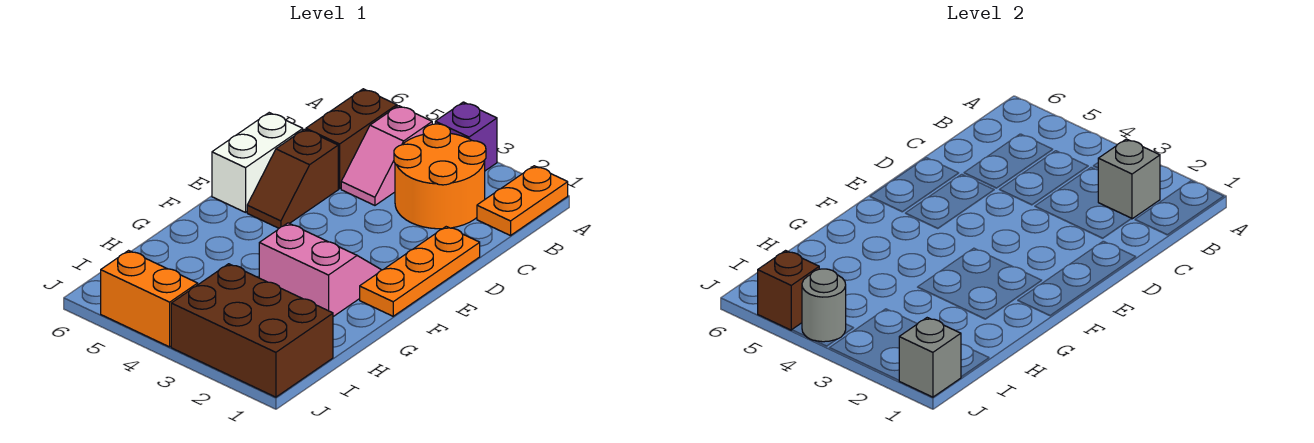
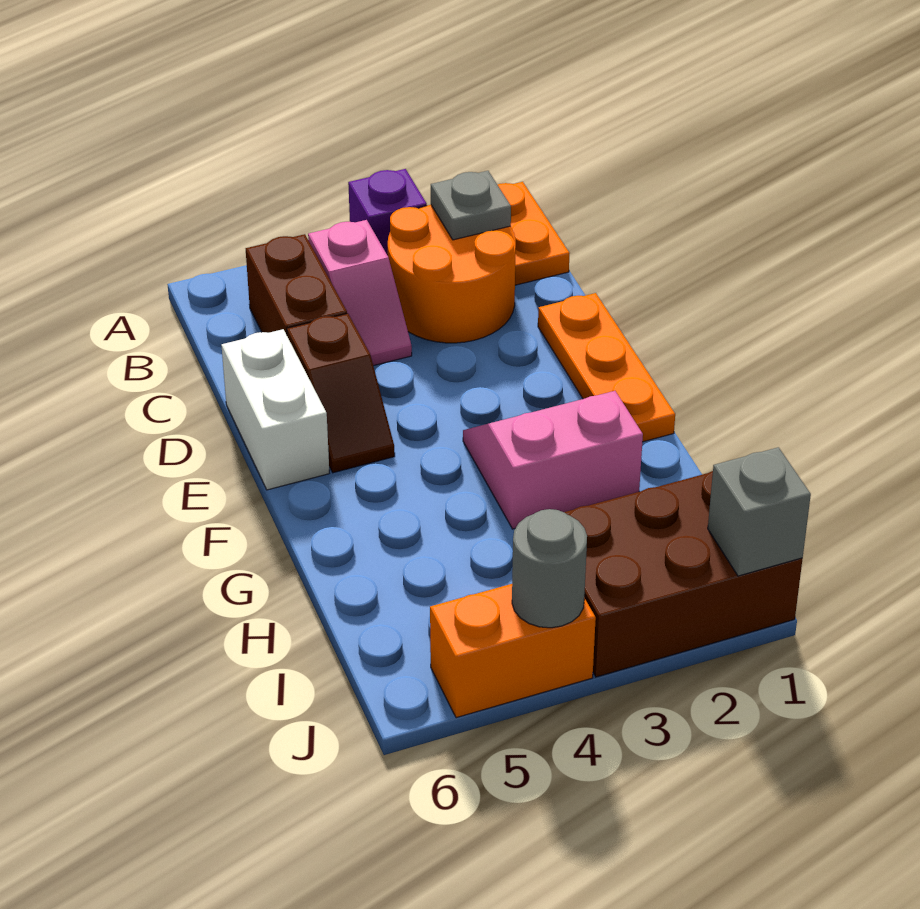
grey 1x1 brick [1098,139,1160,219] -> grey 1x1 plate [431,171,511,240]
brown 1x1 brick [758,251,819,330] -> none

